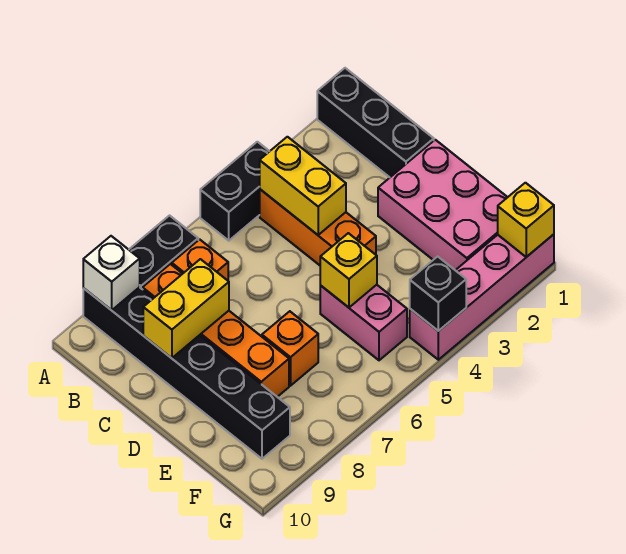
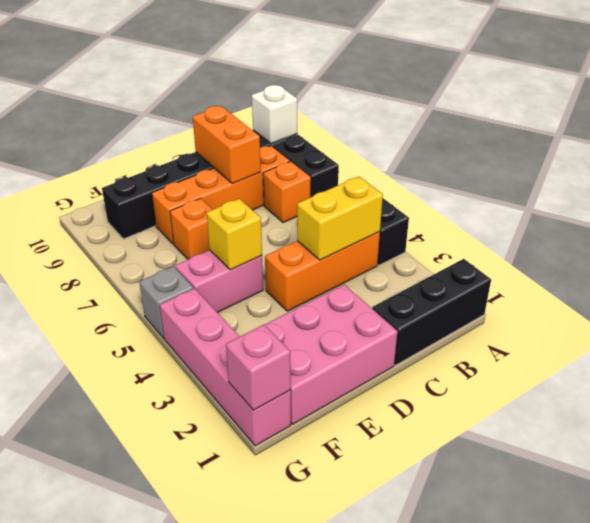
yellow 1x2 brick [143,259,229,358] -> orange 1x2 brick [193,106,261,184]
yellow 1x1 brick [498,183,554,257] -> pink 1x1 brick [226,325,291,410]
black 1x1 brick [410,256,466,331] -> none
none -> grey 1x1 brick [139,266,194,338]

